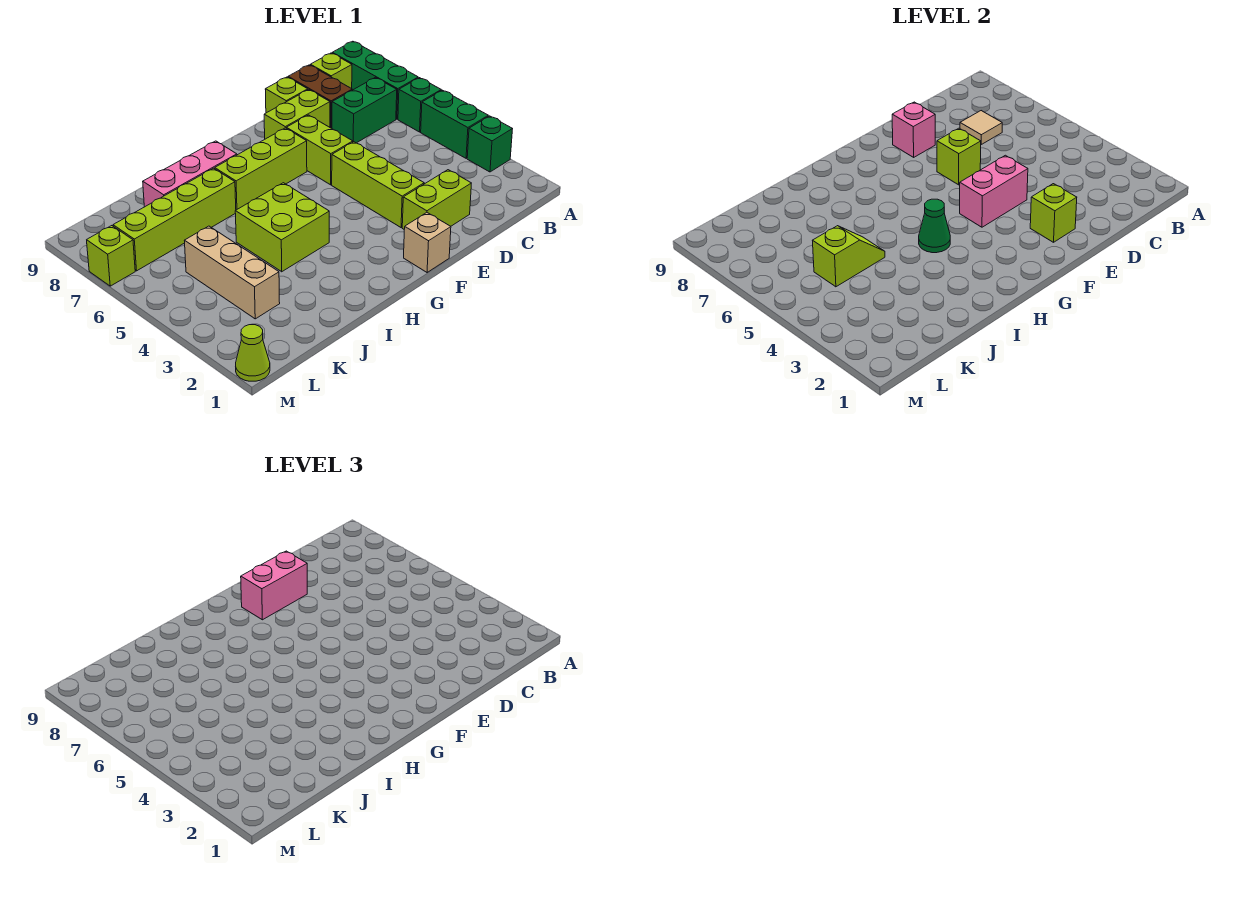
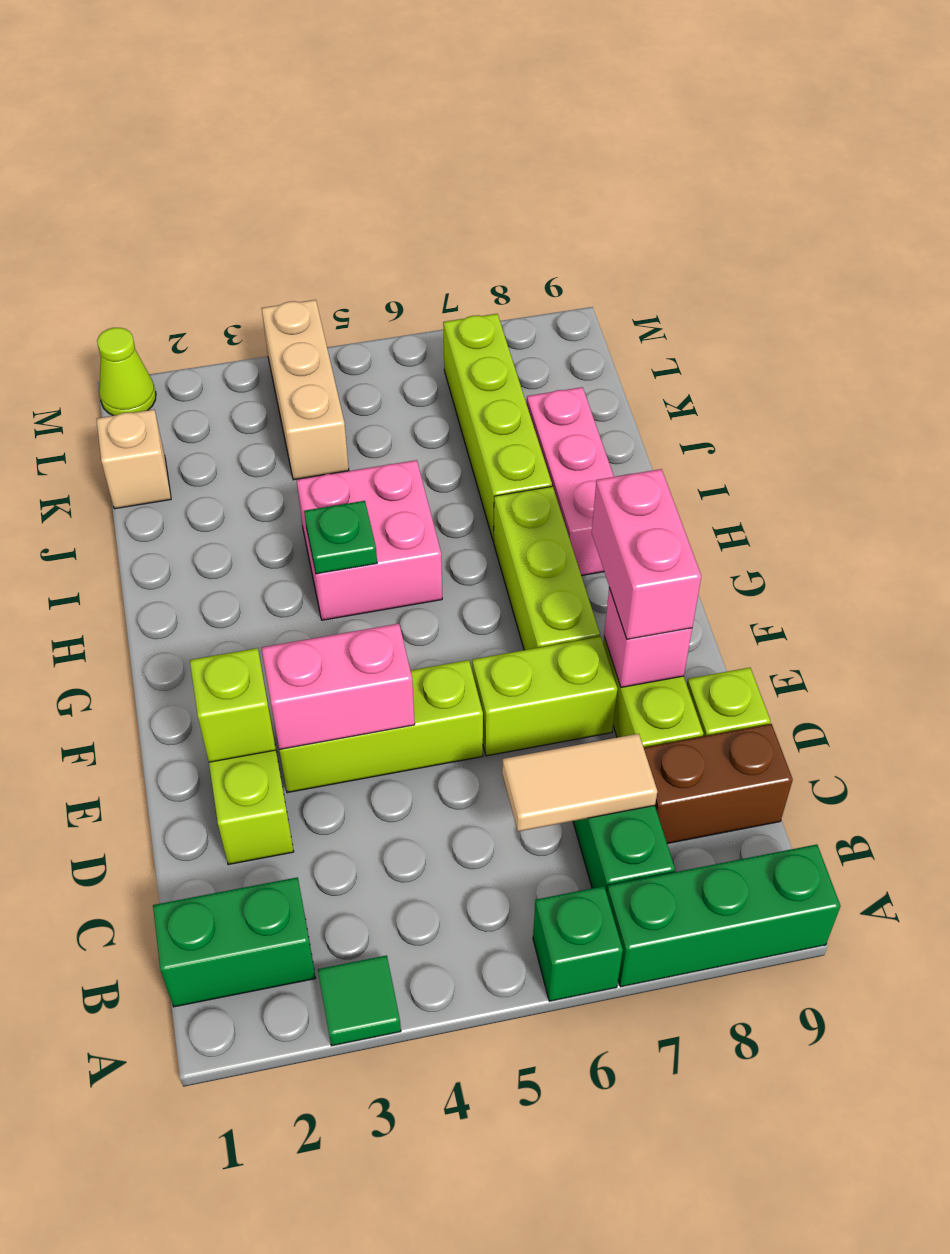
green 1x1 brick [467,116,512,172] -> green 1x1 tile [318,955,401,1046]
green 1x2 brick [421,90,488,158] -> green 1x2 brick moved to [153,877,316,1007]
lime 1x1 brick [310,53,352,88] -> none
tan 1x1 tile [960,111,1002,144] -> tan 1x2 tile [502,734,657,832]
pink 1x2 brick [960,155,1028,227] -> pink 1x2 brick turned to [262,624,415,750]
lime 1x1 brick [937,128,981,185] -> none
tan 1x1 brick [404,213,451,273] -> tan 1x1 brick moved to [97,410,171,509]
lime 2x2 brick [235,183,329,272] -> pink 2x2 brick [297,460,442,620]
green 1x1 cone [919,199,950,253] -> green 1x1 plate [304,501,377,574]
lime 1x2 slope [813,226,885,287] -> none
tan 1x3 brick [185,226,280,319] -> tan 1x3 brick turned to [262,300,349,480]
lime 1x1 brick [87,226,135,286] -> none

